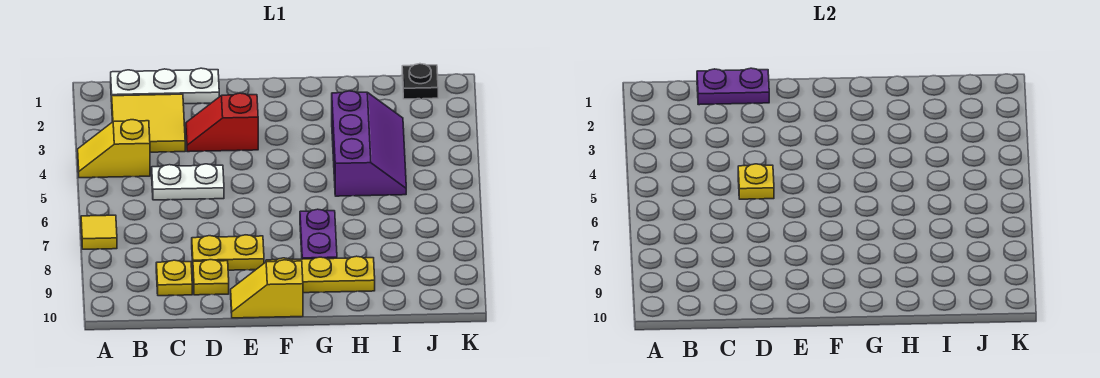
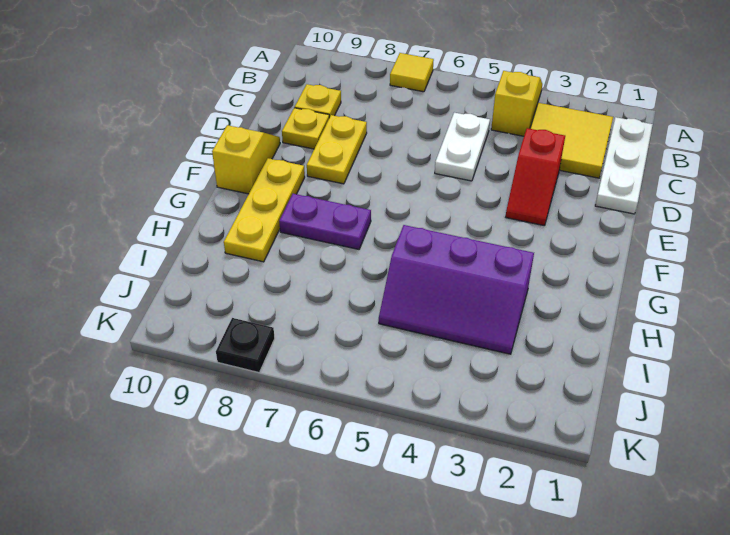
purple 1x2 plate [697,68,769,105] -> none
red 1x2 slope [186,93,258,152] -> red 1x2 slope turned to [506,128,565,226]
yellow 1x1 plate [738,164,774,199] -> none
black 1x1 plate [402,64,438,99] -> black 1x1 plate moved to [216,318,275,372]

